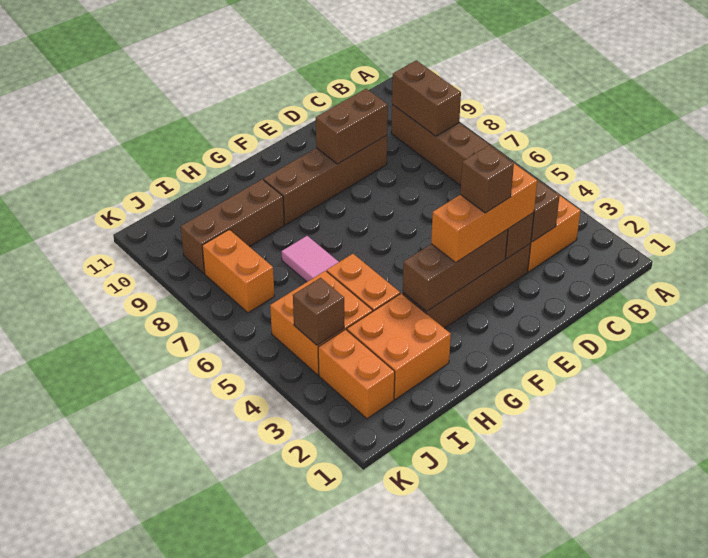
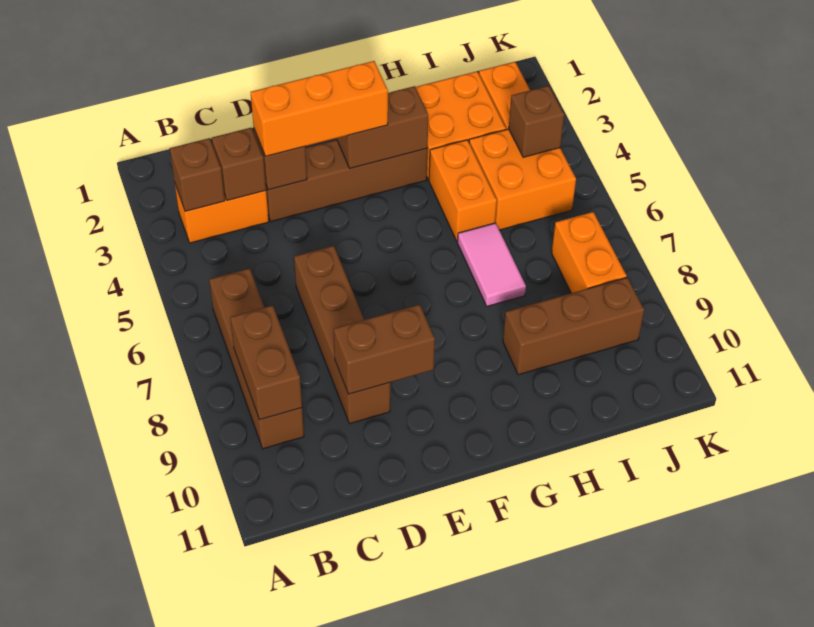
brown 1x4 brick [264,135,387,225] -> brown 1x4 brick turned to [294,246,390,424]
brown 1x3 brick [403,229,508,312] -> brown 1x2 brick [337,86,428,168]
brown 1x1 brick [460,146,514,213] -> brown 1x1 brick moved to [170,138,225,211]

